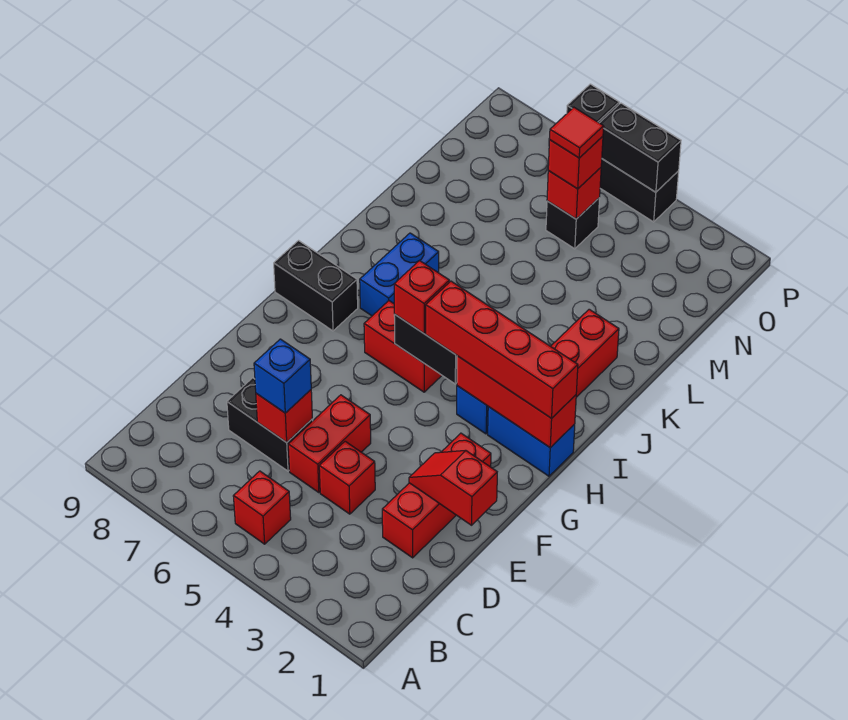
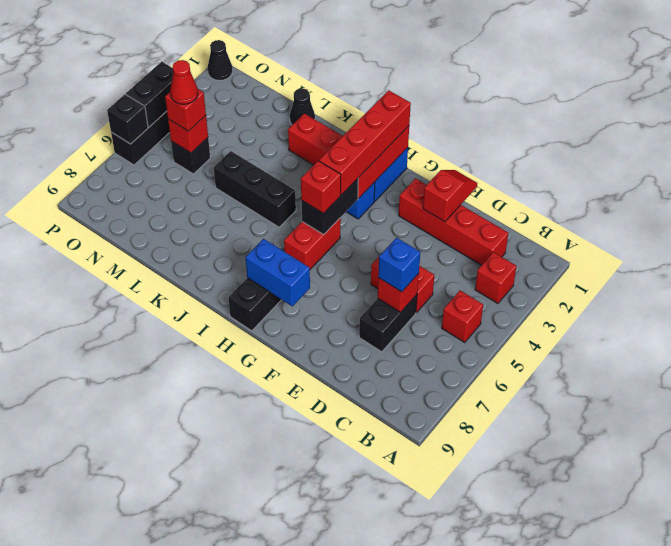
red 1x3 brick [382,433,491,558] -> red 1x4 brick [399,179,508,265]
red 1x1 brick [319,441,375,514] -> red 1x1 brick moved to [475,252,517,304]
red 1x2 slope [409,450,497,525] -> red 1x2 slope turned to [423,170,477,222]
blue 1x2 brick [360,233,439,316] -> blue 1x2 brick moved to [246,239,310,306]
none -> black 1x3 brick [214,151,296,227]
none -> black 1x1 cone [290,88,315,125]
red 1x1 tile [550,107,604,158] -> red 1x1 cone [170,60,198,104]
none -> black 1x1 cone [207,40,233,81]

